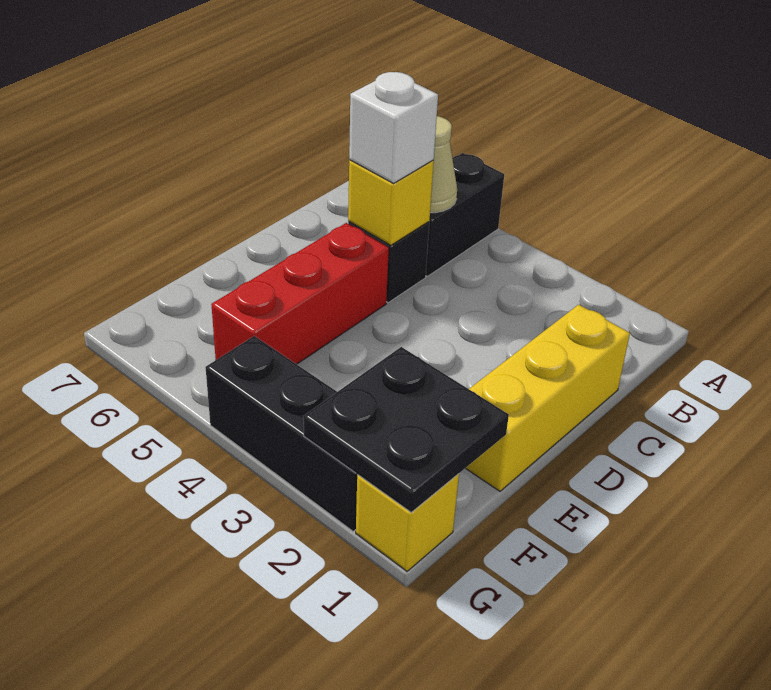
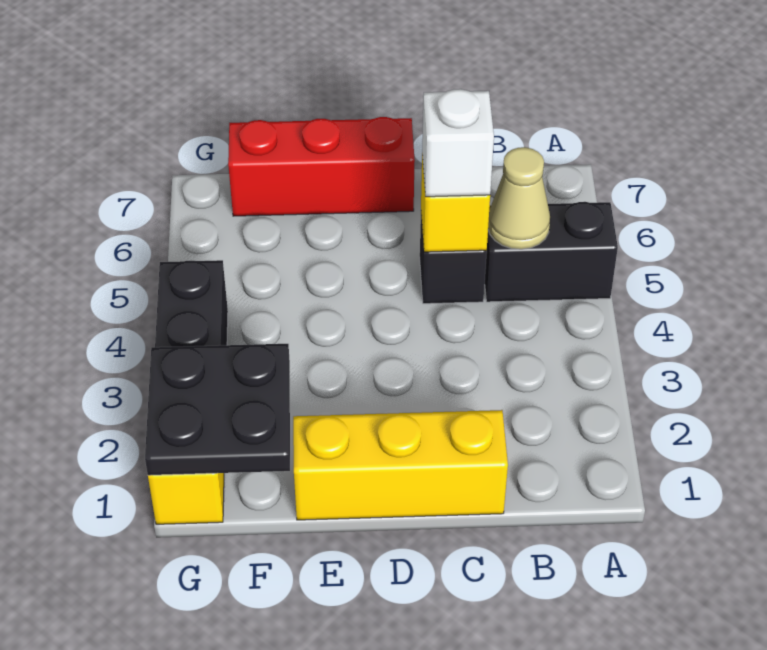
red 1x3 brick [211,223,389,364] -> red 1x3 brick moved to [228,117,415,216]

